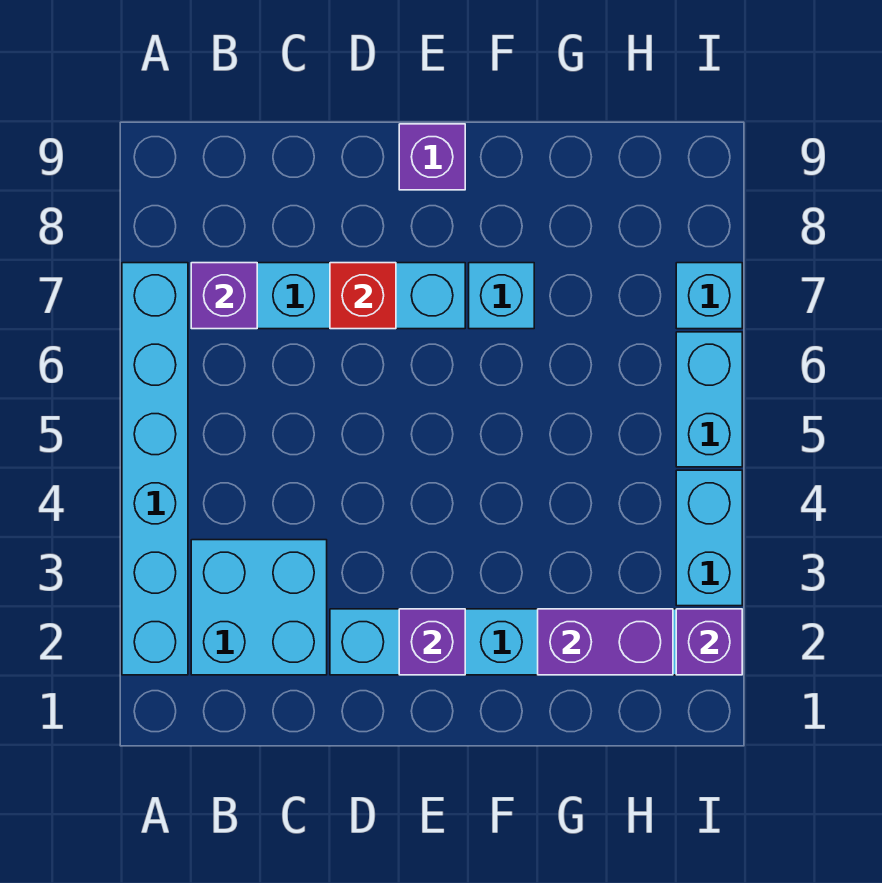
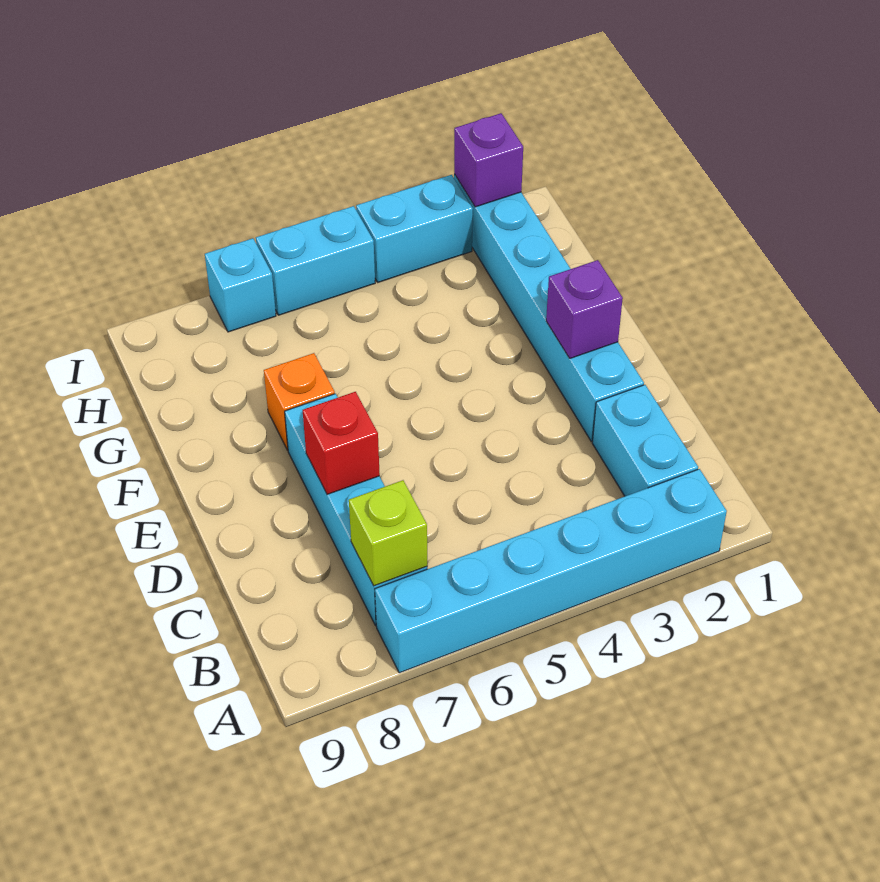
cyan 2x2 brick [191,540,327,675] -> cyan 1x2 brick [592,385,698,496]
purple 1x1 brick [191,263,257,329] -> lime 1x1 brick [349,480,427,586]
purple 1x1 brick [399,124,465,190] -> none
cyan 1x1 brick [469,263,534,329] -> orange 1x1 brick [264,353,335,450]
purple 1x2 brick [538,609,673,675] -> none

